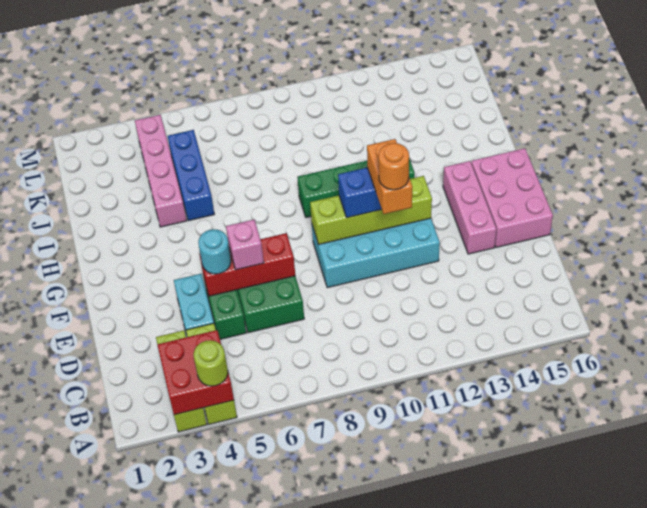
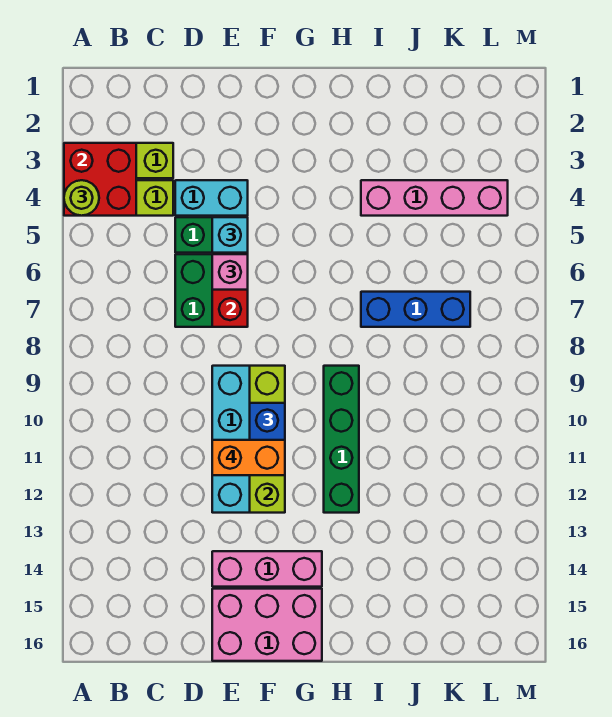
cyan 1x1 round brick [198,229,231,274] -> cyan 1x1 brick [212,217,248,253]
orange 1x1 round brick [379,143,409,190] -> none
blue 1x3 brick [168,130,214,221] -> blue 1x3 brick moved to [361,292,470,327]

